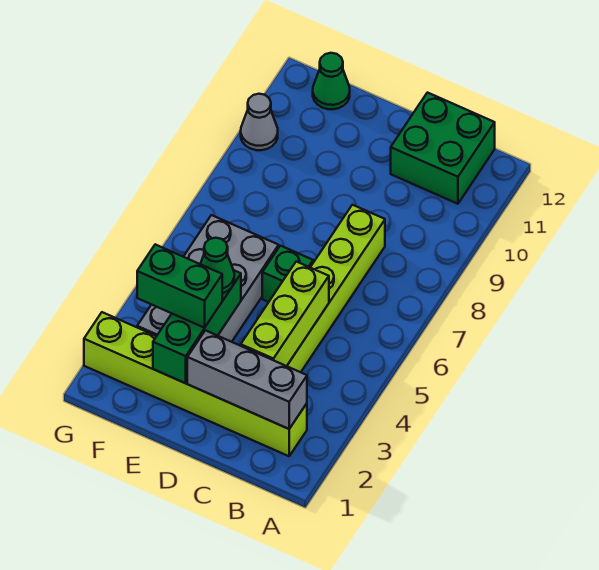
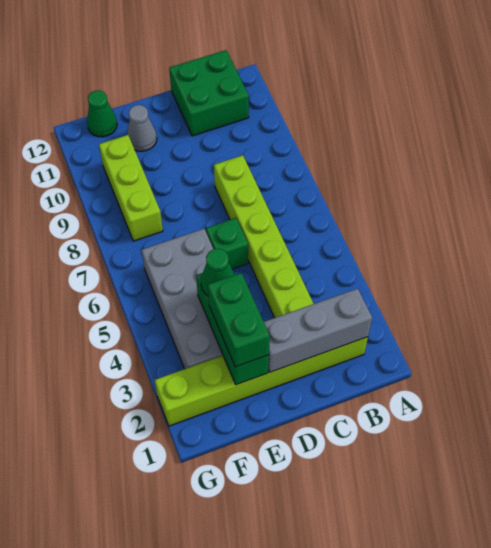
lime 1x3 brick [241,262,329,366] -> lime 1x3 brick moved to [99,135,163,241]
green 1x2 brick [137,244,222,328] -> green 1x2 brick turned to [208,273,270,367]
grey 1x1 cone [241,94,278,150] -> grey 1x1 cone moved to [127,105,157,151]

